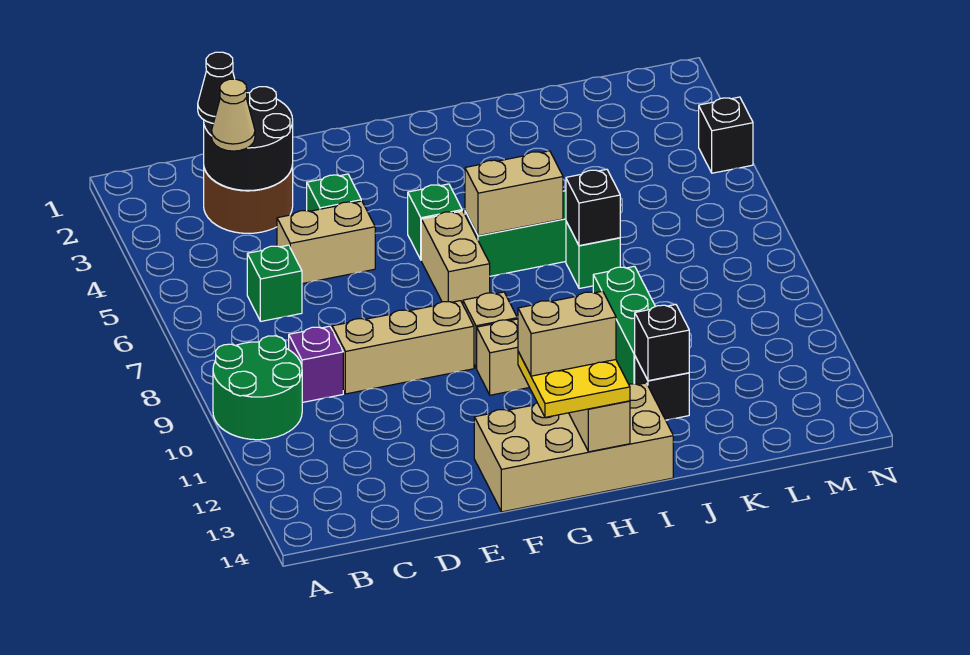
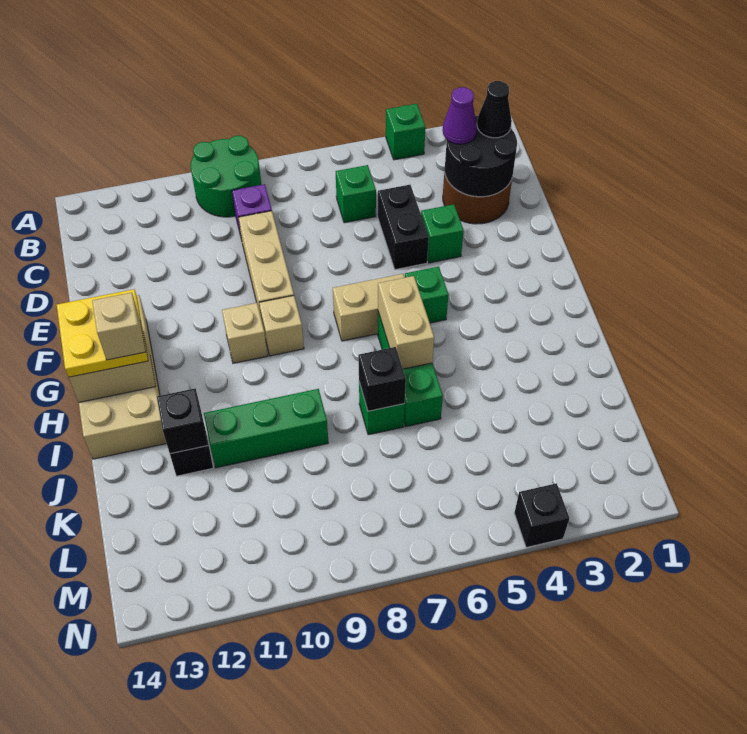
none -> green 1x1 brick [386,104,425,160]
tan 1x1 cone [212,79,255,151] -> purple 1x1 cone [443,87,477,144]
tan 1x2 brick [277,201,375,284] -> black 1x2 brick [378,185,429,270]
tan 1x2 brick [518,291,616,376] -> tan 1x1 brick [92,292,146,360]

